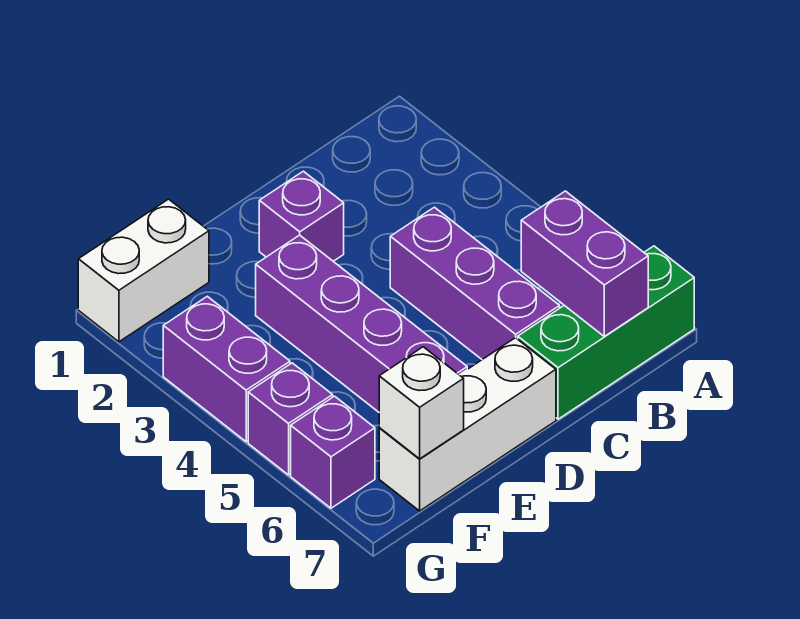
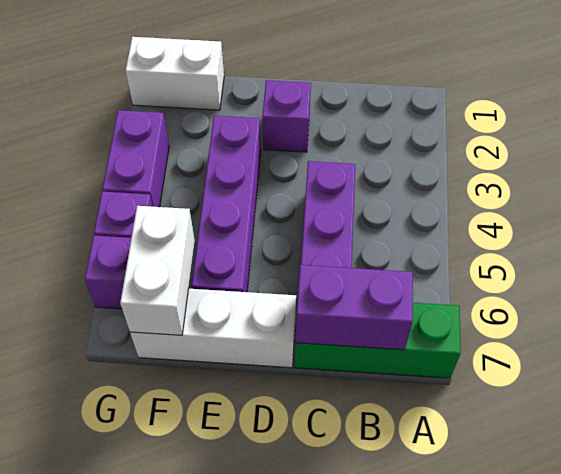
purple 1x2 brick [521,191,648,336] -> purple 1x2 brick turned to [296,265,413,350]
white 1x1 brick [379,347,464,459] -> white 1x2 brick [120,206,195,335]

